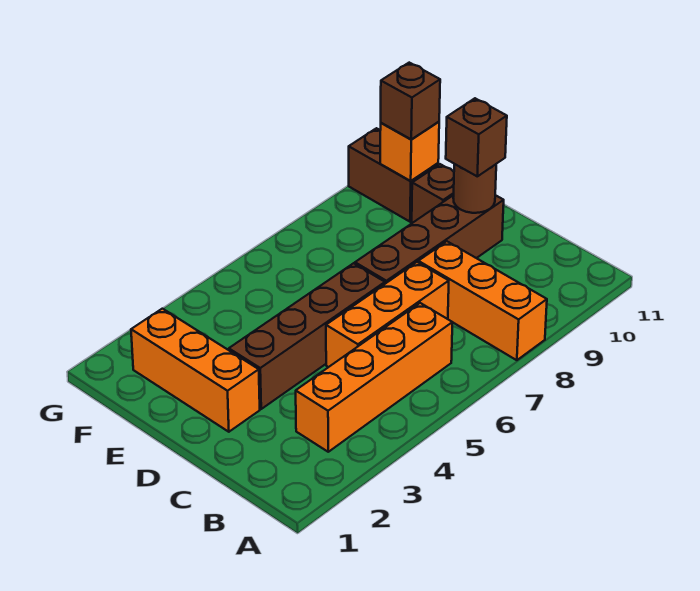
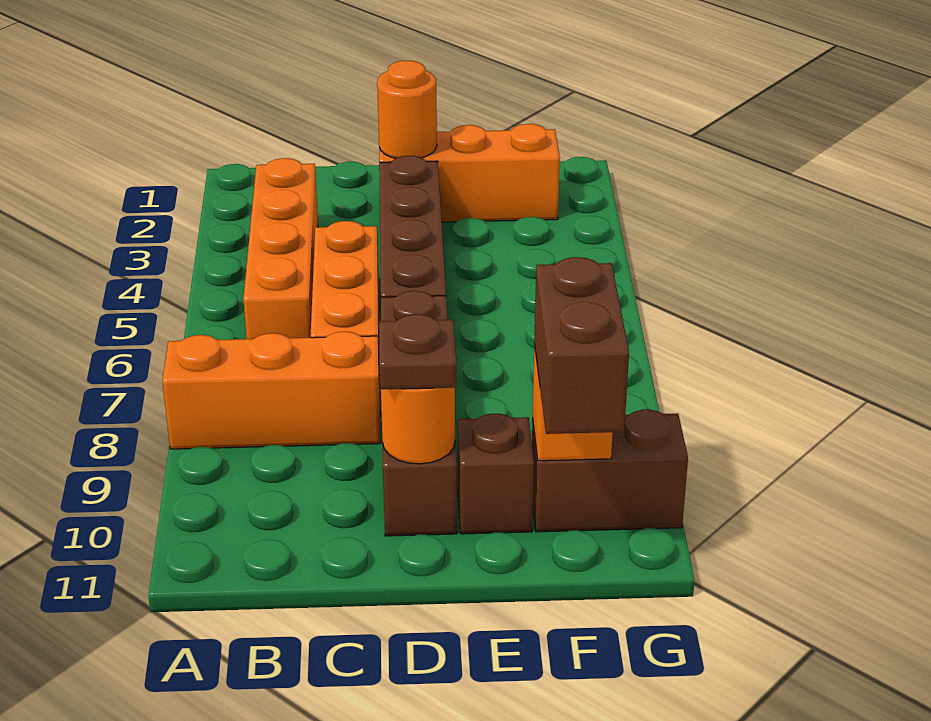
none -> orange 1x1 round brick [377,61,437,158]
brown 1x1 round brick [453,164,496,213] -> orange 1x1 round brick [381,388,455,464]
brown 1x1 brick [446,98,507,176] -> brown 1x1 plate [379,314,456,389]
brown 1x1 brick [381,63,440,140] -> brown 1x2 brick [534,257,629,434]

